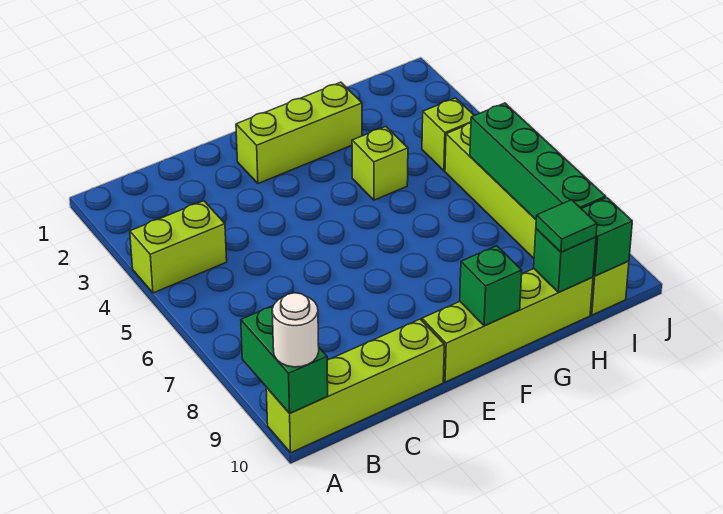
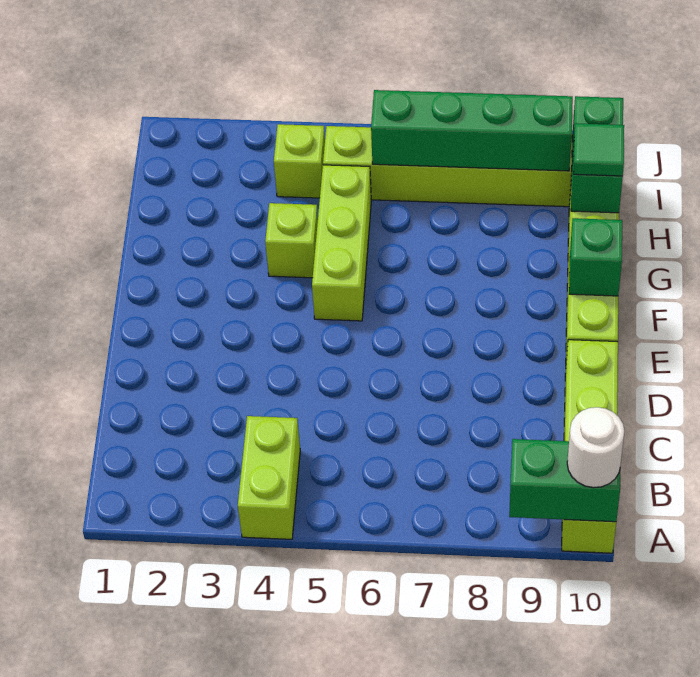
lime 1x3 brick [236,82,362,184] -> lime 1x3 brick moved to [312,165,371,321]

